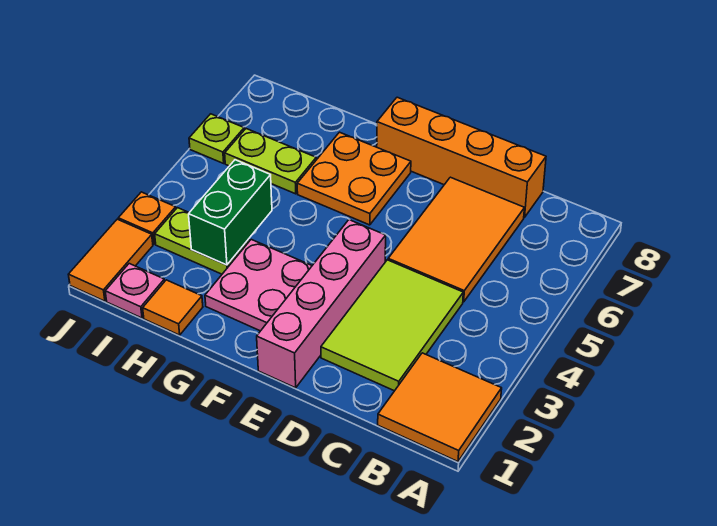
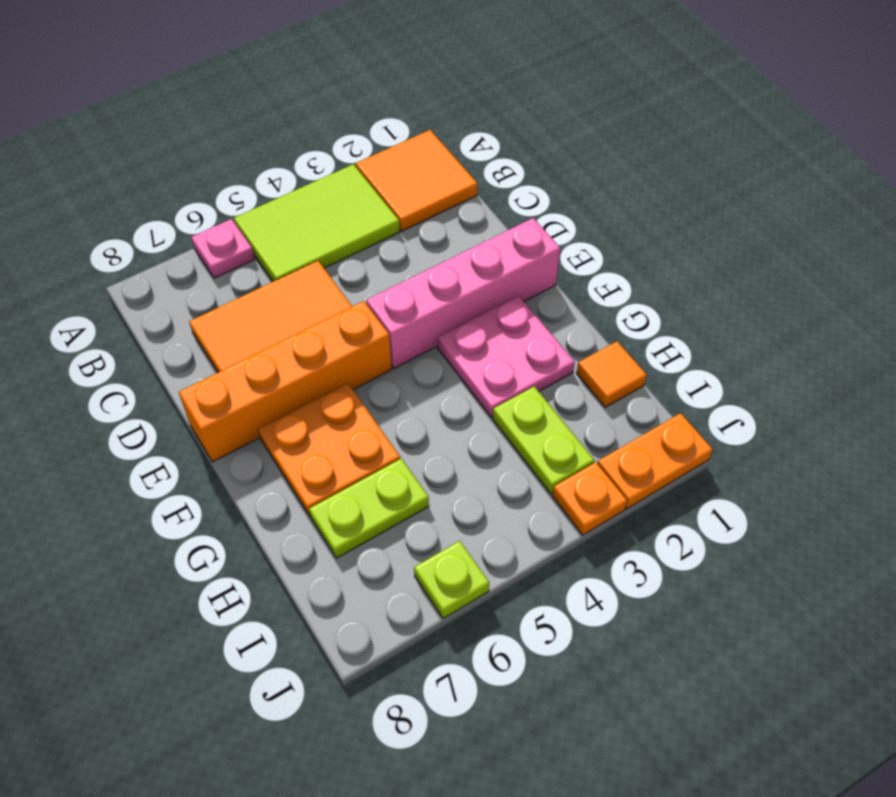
lime 2x3 tile [321,260,463,391] -> lime 2x3 tile moved to [234,164,400,282]
orange 1x4 brick [377,97,546,217] -> orange 1x4 brick turned to [179,301,392,462]
green 1x2 brick [189,160,272,265] -> none
lime 1x2 plate [225,129,316,194] -> lime 1x2 plate turned to [309,459,429,558]
pink 1x1 plate [105,264,165,318] -> pink 1x1 plate moved to [191,219,255,278]
orange 1x2 tile [68,219,153,301] -> orange 1x2 plate [597,413,713,509]

